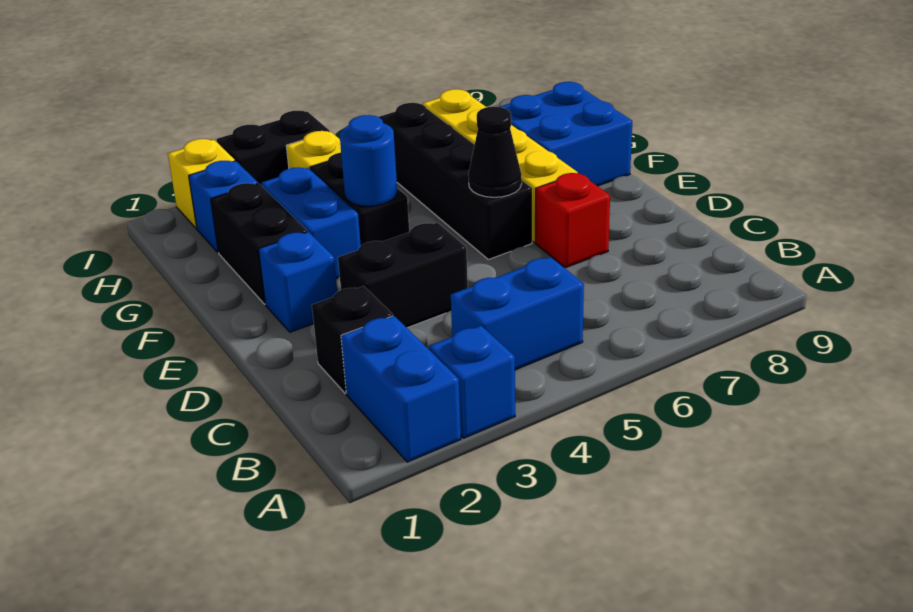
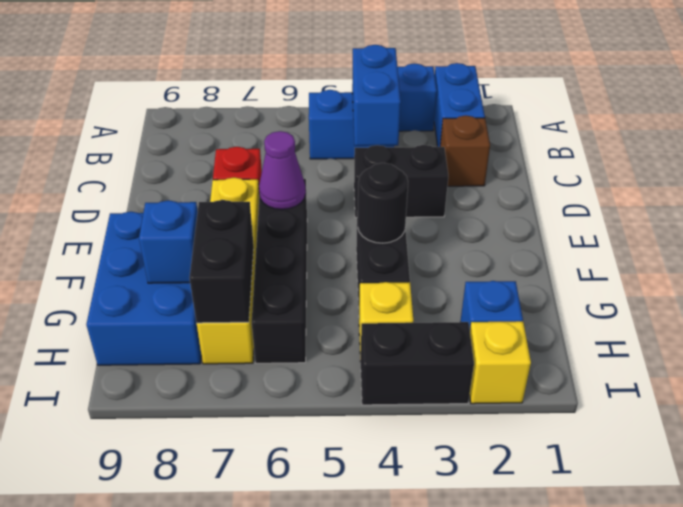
black 1x1 brick [312,286,393,393] -> brown 1x1 brick [440,115,490,186]
blue 1x1 brick [258,232,337,332] -> blue 1x1 brick moved to [139,200,198,283]
black 1x1 cone [468,107,522,197] -> purple 1x1 cone [259,131,306,210]
black 1x2 brick [211,183,307,304] -> black 1x2 brick moved to [190,200,254,323]
blue 1x2 brick [261,167,361,279] -> blue 1x2 brick moved to [352,45,401,146]
blue 1x1 round brick [340,115,397,206] -> black 1x1 round brick [358,163,408,243]
blue 2x2 brick [500,82,632,186] -> blue 2x3 brick [86,212,201,365]

